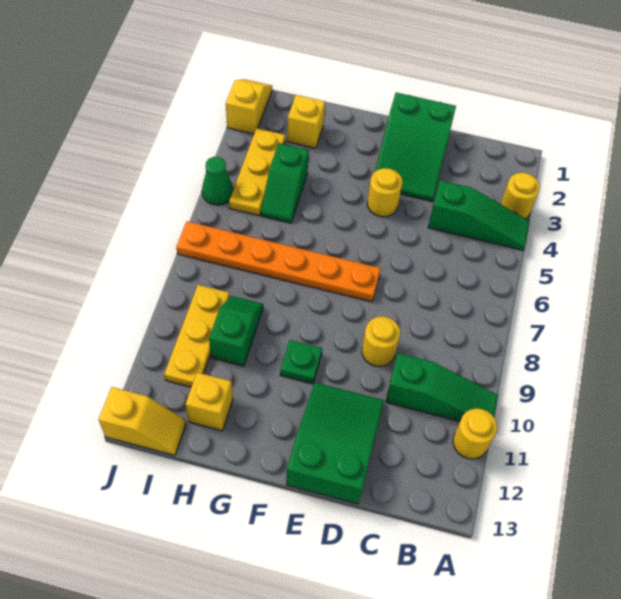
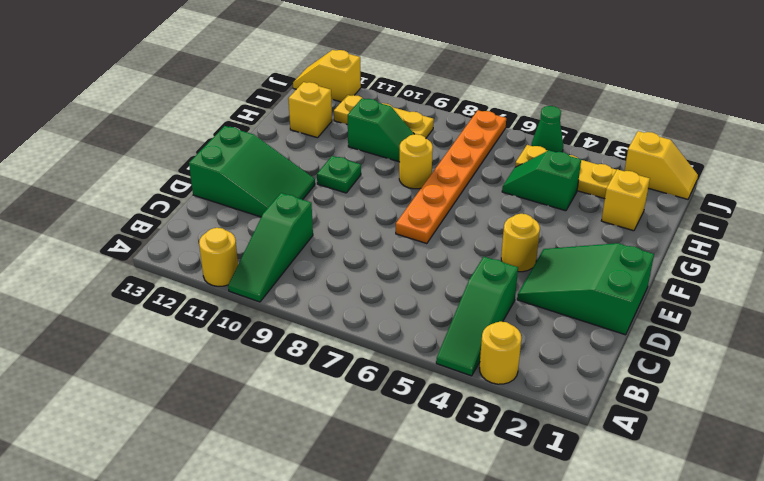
yellow 1x1 round brick [362,316,400,367] -> yellow 1x1 round brick moved to [399,134,433,189]
yellow 1x2 slope [99,387,186,455] -> yellow 1x2 slope turned to [293,50,361,102]

